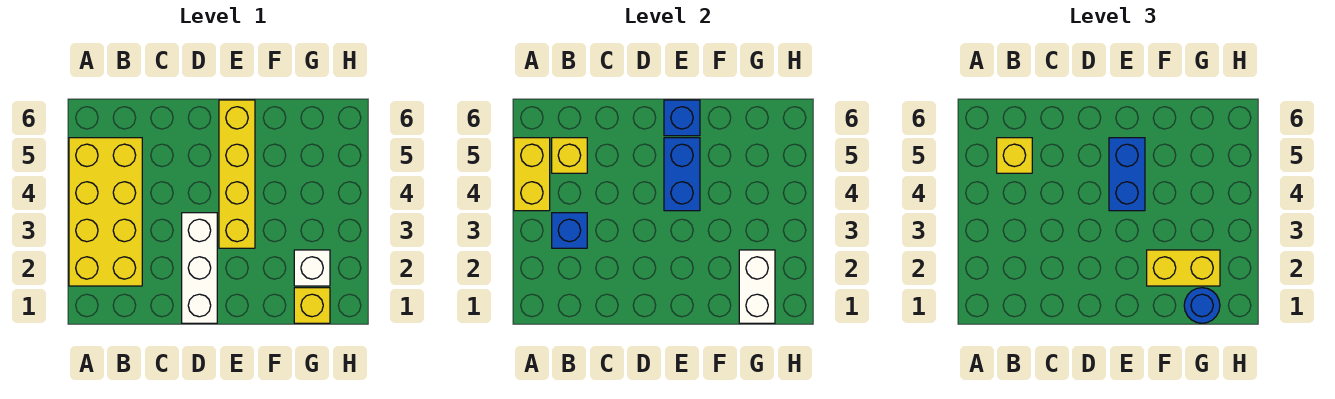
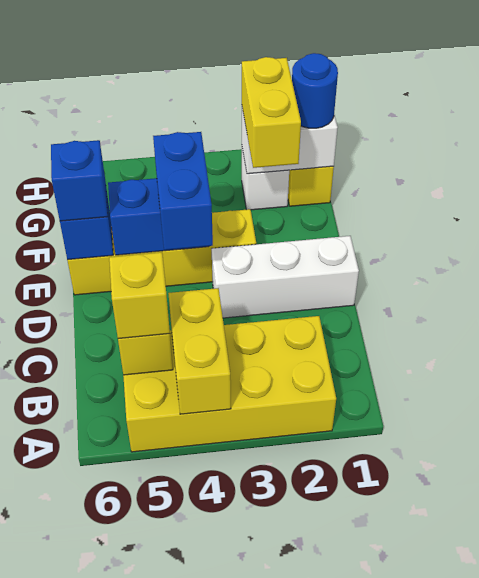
yellow 1x2 brick [514,138,550,211] -> yellow 1x2 brick turned to [168,288,231,414]
blue 1x1 brick [552,213,587,248] -> blue 1x1 brick moved to [51,140,108,221]
blue 1x2 brick [1109,138,1145,211] -> blue 1x2 brick turned to [153,132,213,250]

